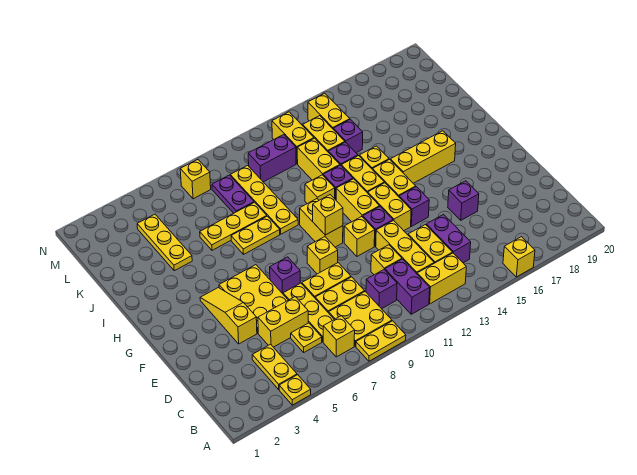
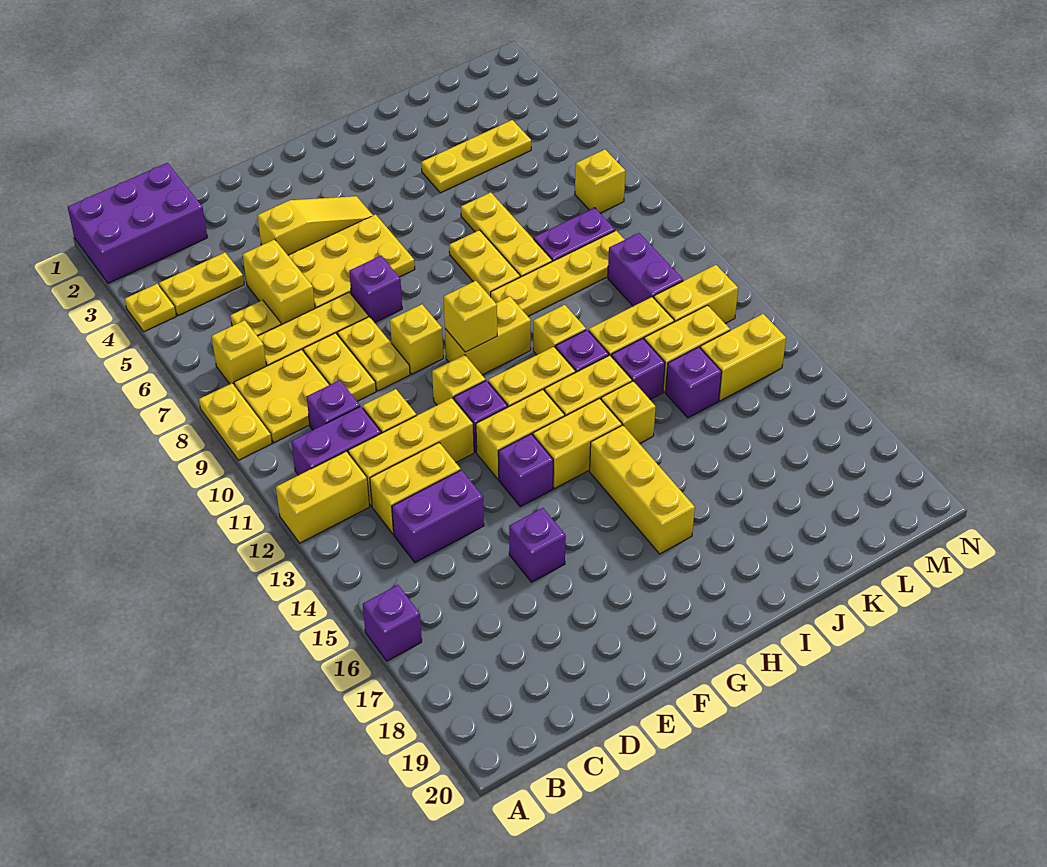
none -> purple 2x3 brick [68,163,207,283]
yellow 1x1 brick [503,237,535,277] -> purple 1x1 brick [363,585,422,661]
yellow 1x2 brick [417,253,466,304] -> yellow 1x2 brick turned to [276,451,370,543]

